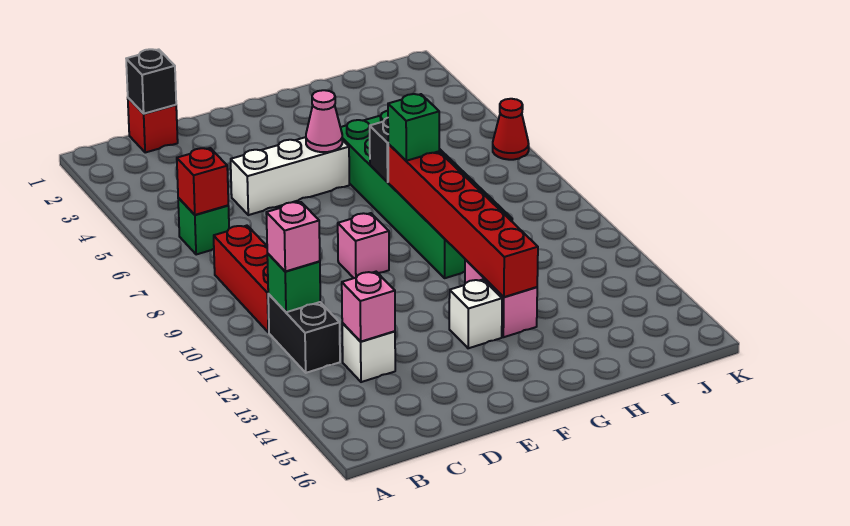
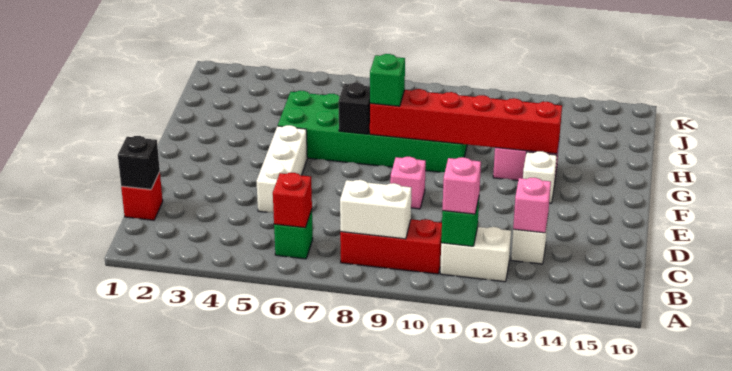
none -> white 1x2 brick [340,180,411,239]
black 1x2 brick [268,294,340,373] -> white 1x2 brick [440,227,511,282]
pink 1x1 cone [306,90,342,152] -> none
red 1x1 cone [493,99,529,160] -> none

